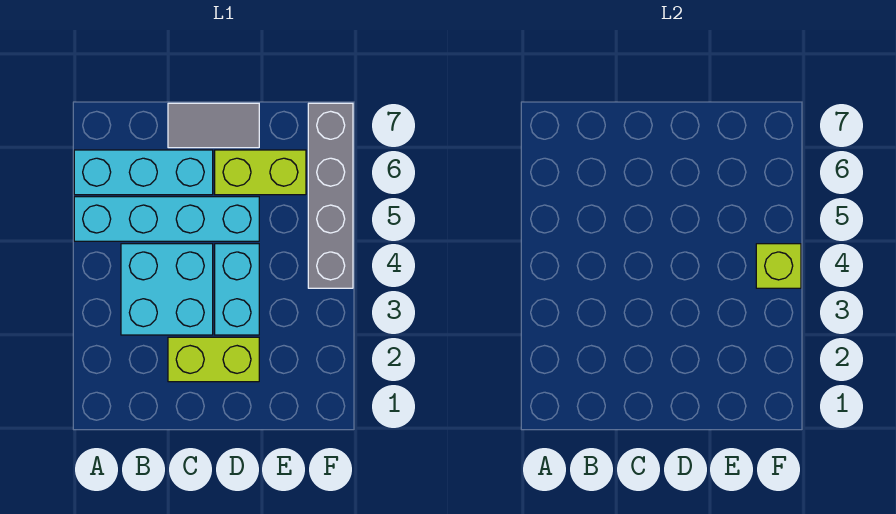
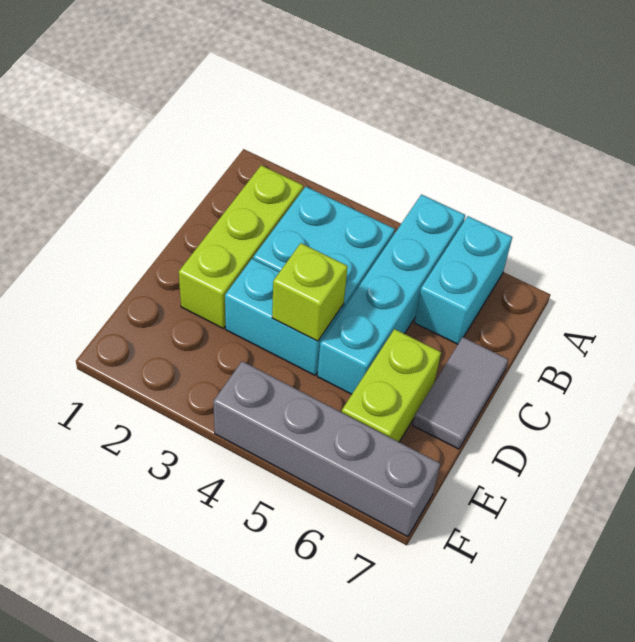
cyan 1x3 brick [74,150,213,195] -> cyan 1x2 brick [415,216,512,344]
lime 1x2 brick [168,337,259,382] -> lime 1x3 brick [179,165,303,329]
lime 1x1 brick [756,244,801,288] -> lime 1x1 brick moved to [272,243,348,341]

